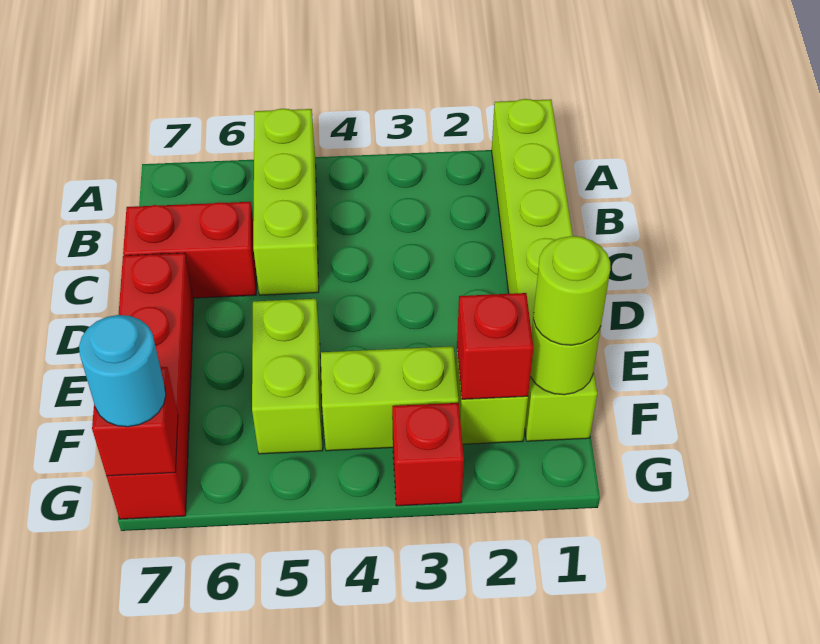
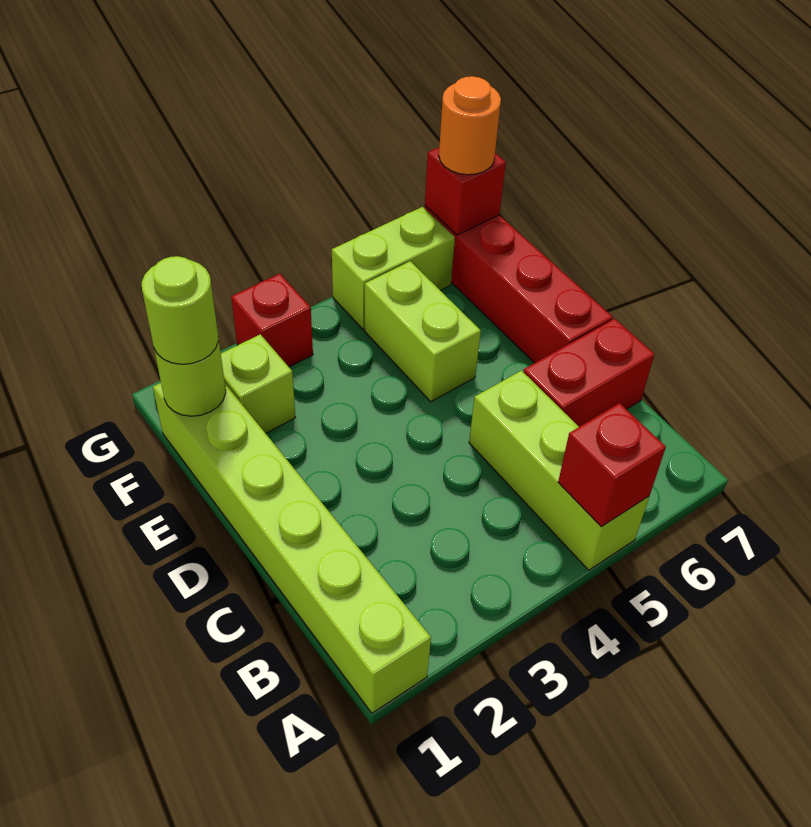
red 1x1 brick [457,293,533,399] -> red 1x1 brick moved to [558,403,666,527]
lime 1x2 brick [321,346,458,451] -> lime 1x2 brick moved to [332,207,455,329]
cyan 1x1 round brick [79,315,166,427] -> orange 1x1 round brick [439,76,501,175]

